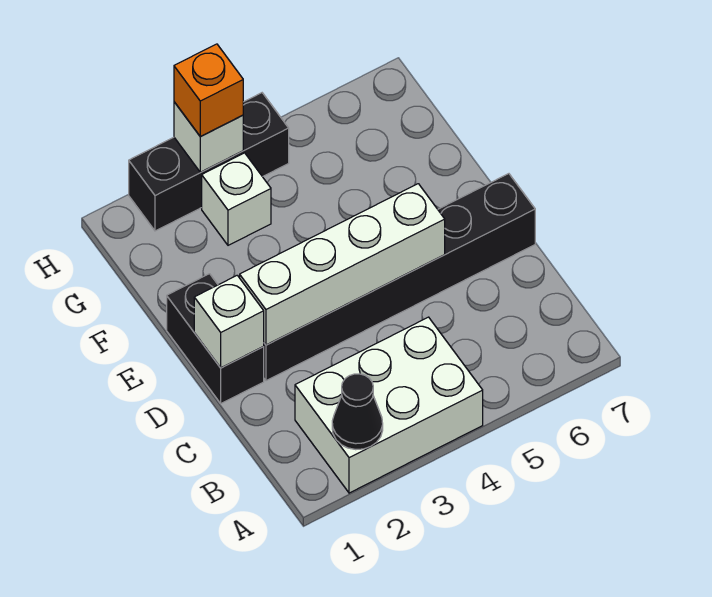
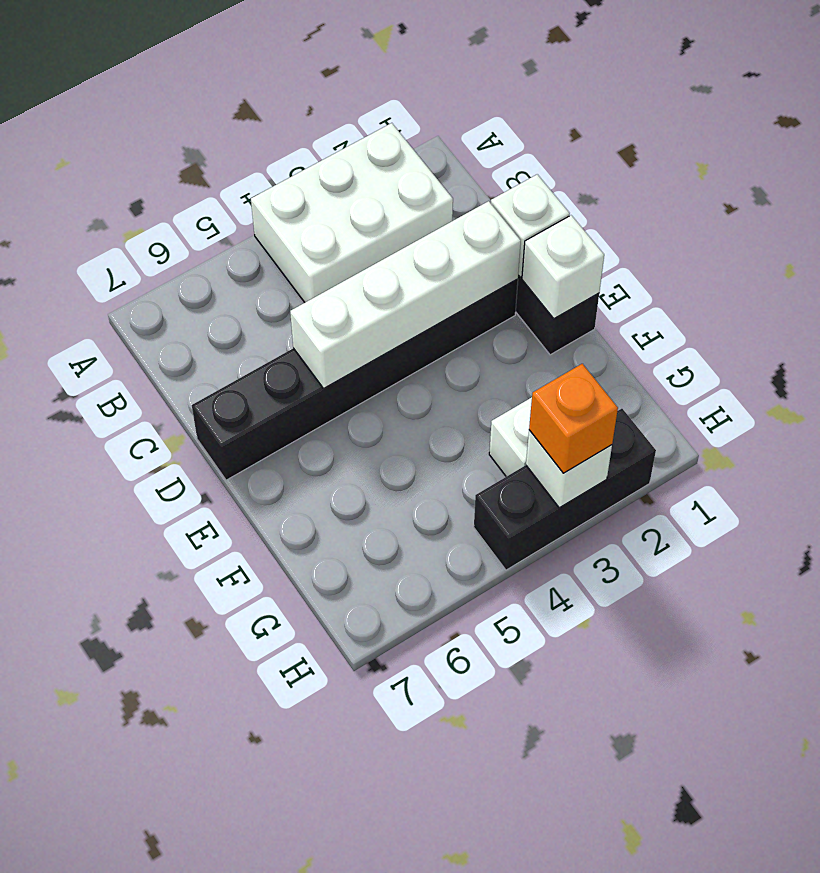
black 1x1 cone [332,374,383,450] -> none
none -> white 1x1 brick [522,215,604,319]

